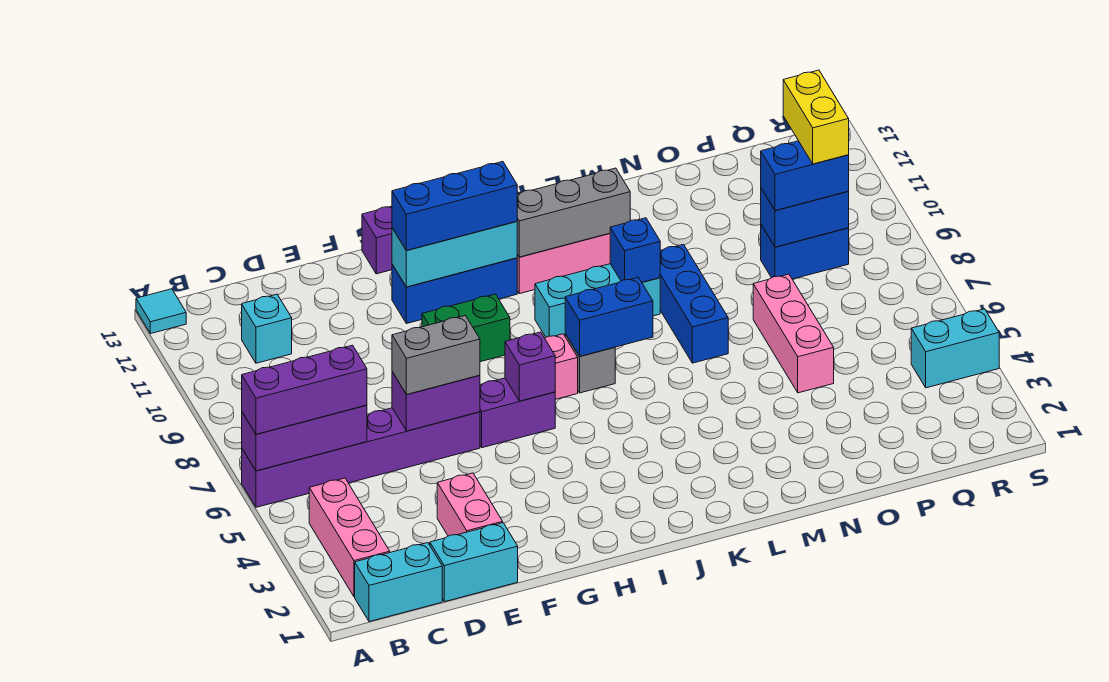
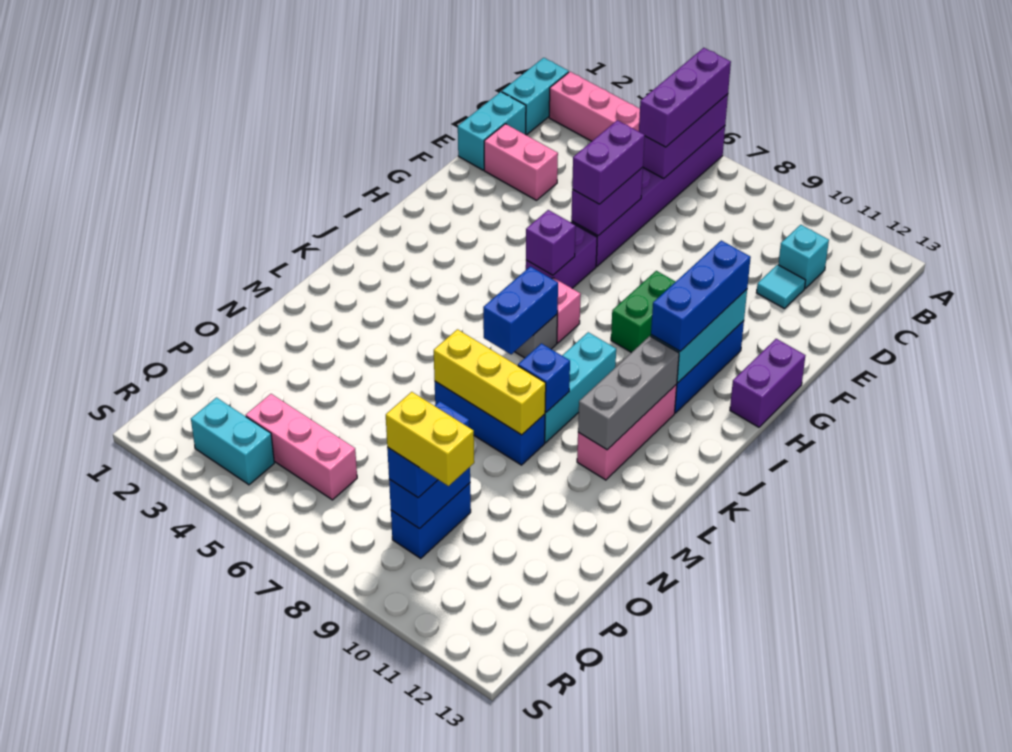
cyan 1x1 tile [136,289,186,334] -> cyan 1x1 tile moved to [756,265,806,309]
grey 1x2 brick [392,316,480,395] -> purple 1x2 brick [572,120,645,204]
none -> yellow 1x3 brick [434,329,546,435]
pink 1x3 brick [753,274,834,393] -> pink 1x3 brick moved to [246,394,357,500]
cyan 1x2 brick [911,309,999,388] -> cyan 1x2 brick turned to [191,398,274,485]

